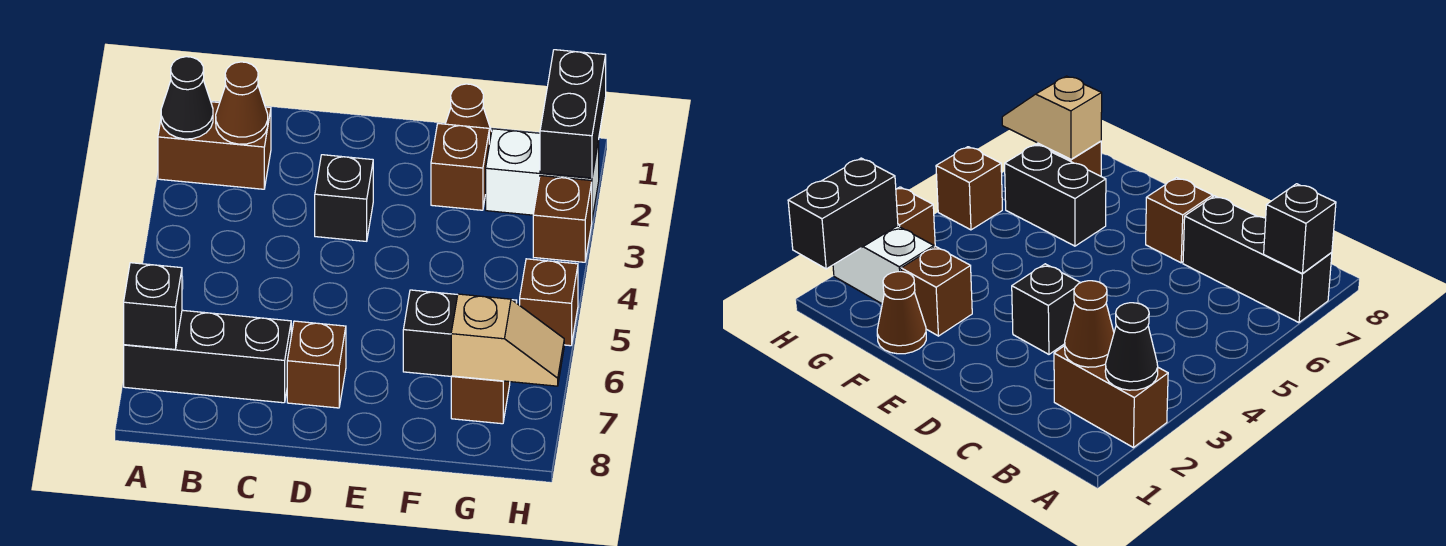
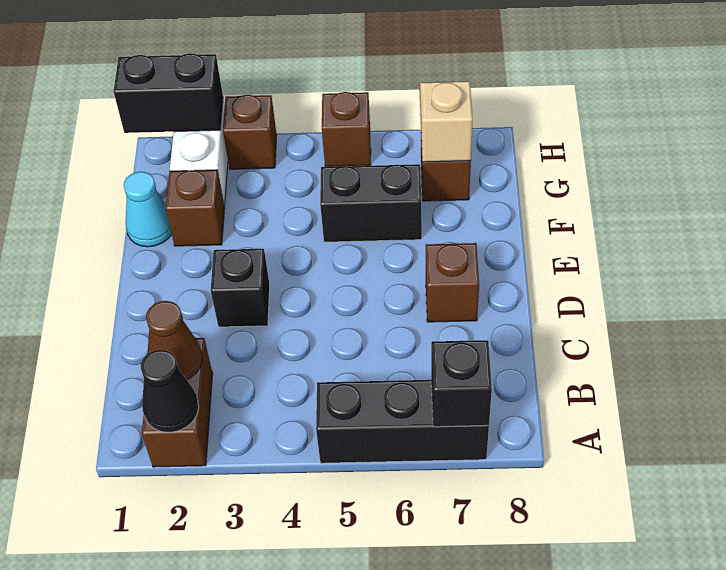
black 1x3 brick [124,310,291,403] -> black 1x3 brick turned to [316,380,489,463]
brown 1x1 cone [445,84,492,144] -> cyan 1x1 cone [124,172,172,247]
black 1x2 brick [403,290,517,376] -> black 1x2 brick turned to [320,164,422,242]

